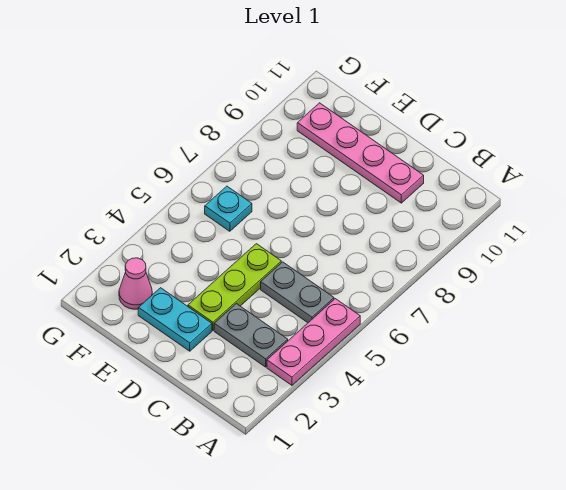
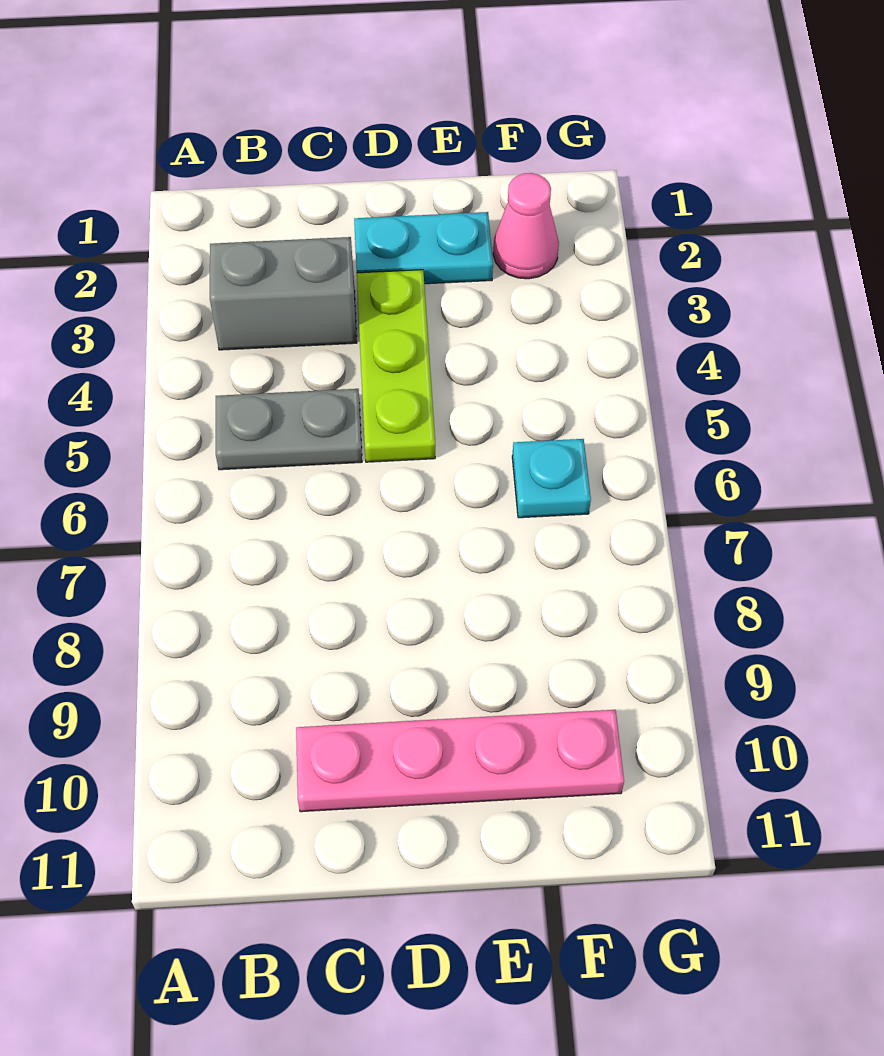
pink 1x3 plate [267,299,360,385] -> none
grey 1x2 plate [214,304,288,367] -> grey 1x2 brick [210,237,357,350]

